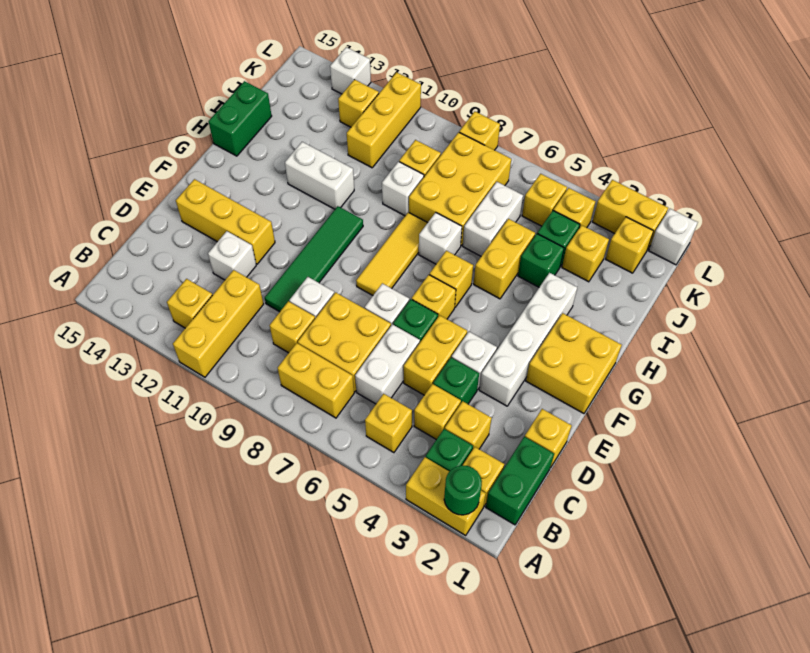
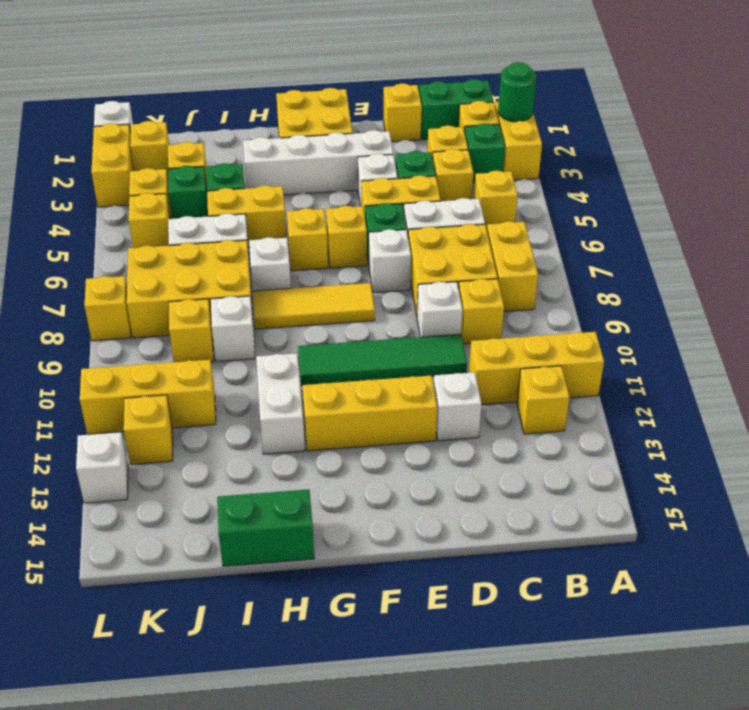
yellow 1x3 brick [176,179,275,264] -> yellow 1x3 brick turned to [302,376,437,451]

